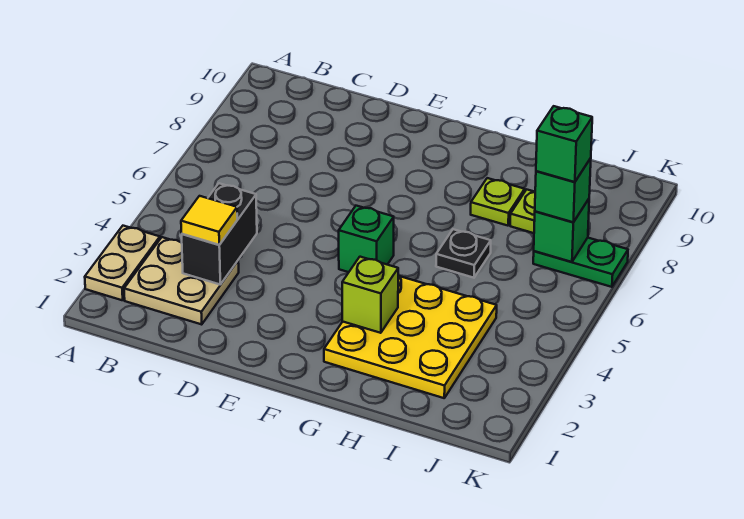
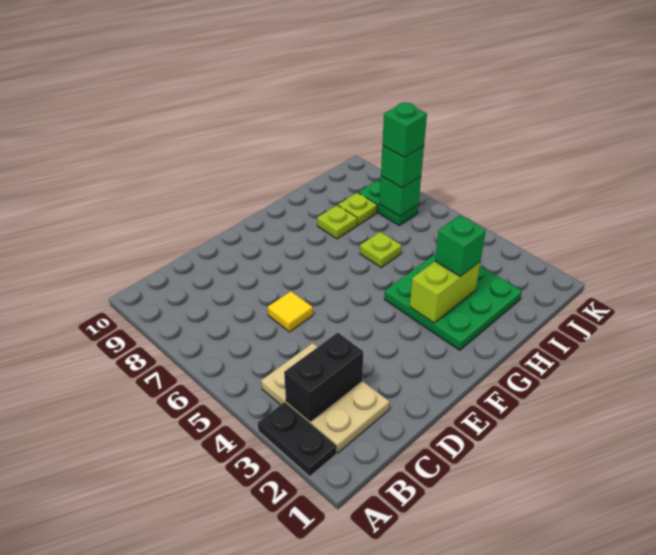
tan 1x2 plate [85,226,160,300] -> black 1x2 plate [258,402,336,477]
tan 2x2 plate [124,237,239,325] -> tan 2x3 plate [261,343,389,453]
black 1x2 brick [182,183,257,285] -> black 1x2 brick turned to [284,333,363,421]
yellow 1x1 tile [181,196,237,245] -> yellow 1x1 tile moved to [268,291,313,332]
green 1x1 brick [339,206,394,272] -> green 1x1 brick moved to [435,215,486,277]
yellow 3x3 plate [324,276,497,398] -> green 3x3 plate [384,254,522,350]
lime 1x1 brick [342,257,398,333] -> lime 1x2 brick [410,261,480,323]
black 1x1 plate [436,229,491,278] -> lime 1x1 plate [360,232,402,267]
green 1x2 plate [533,238,628,287] -> green 1x2 plate turned to [358,181,418,225]

